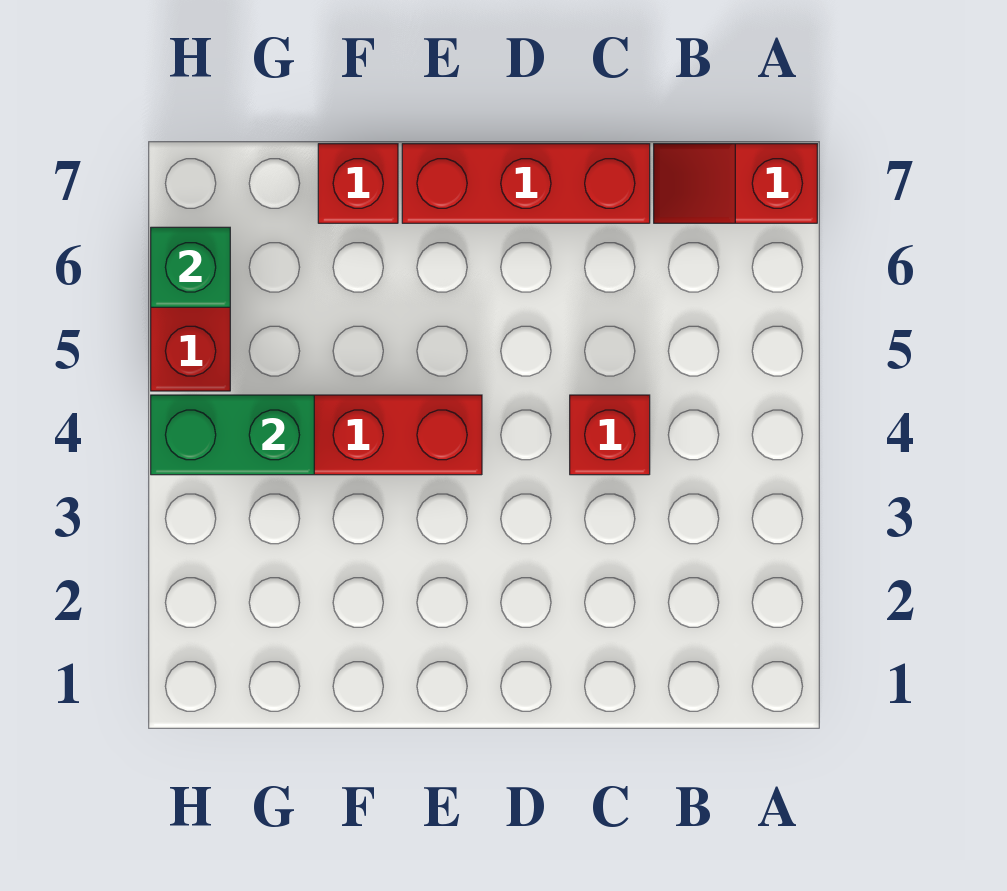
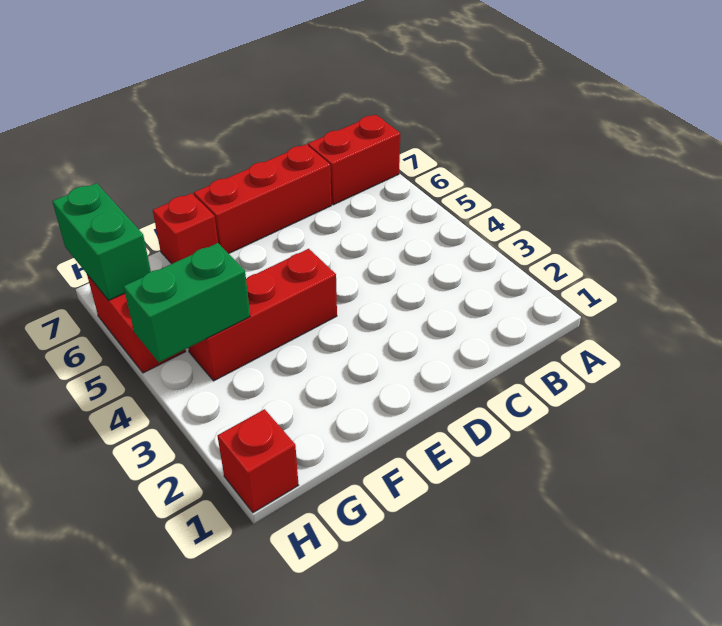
red 1x2 slope [654,144,817,223] -> red 1x2 brick [308,115,400,205]
red 1x1 brick [570,395,650,475] -> red 1x1 brick moved to [218,409,298,513]
green 1x1 brick [151,227,230,307] -> green 1x2 brick [52,183,151,300]

